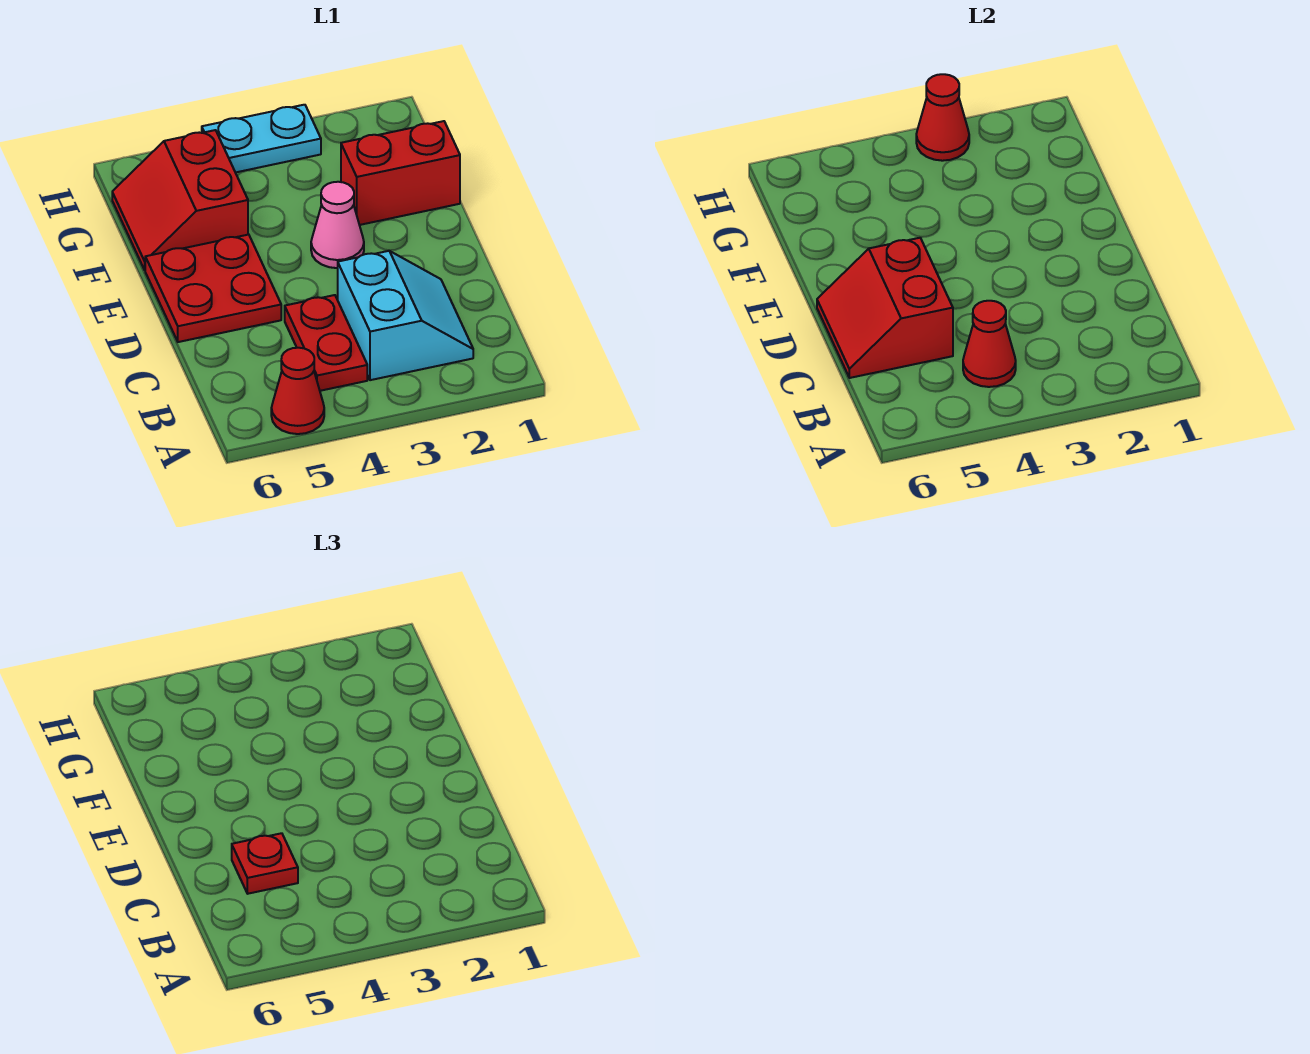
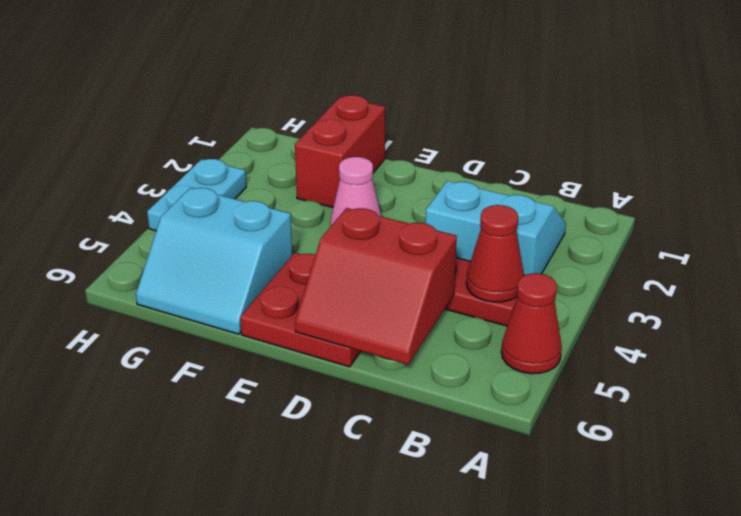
red 1x1 plate [232,833,298,894] -> none
red 2x2 slope [112,130,248,270] -> cyan 2x2 slope [136,188,292,334]
red 1x1 cone [916,74,969,161] -> none

